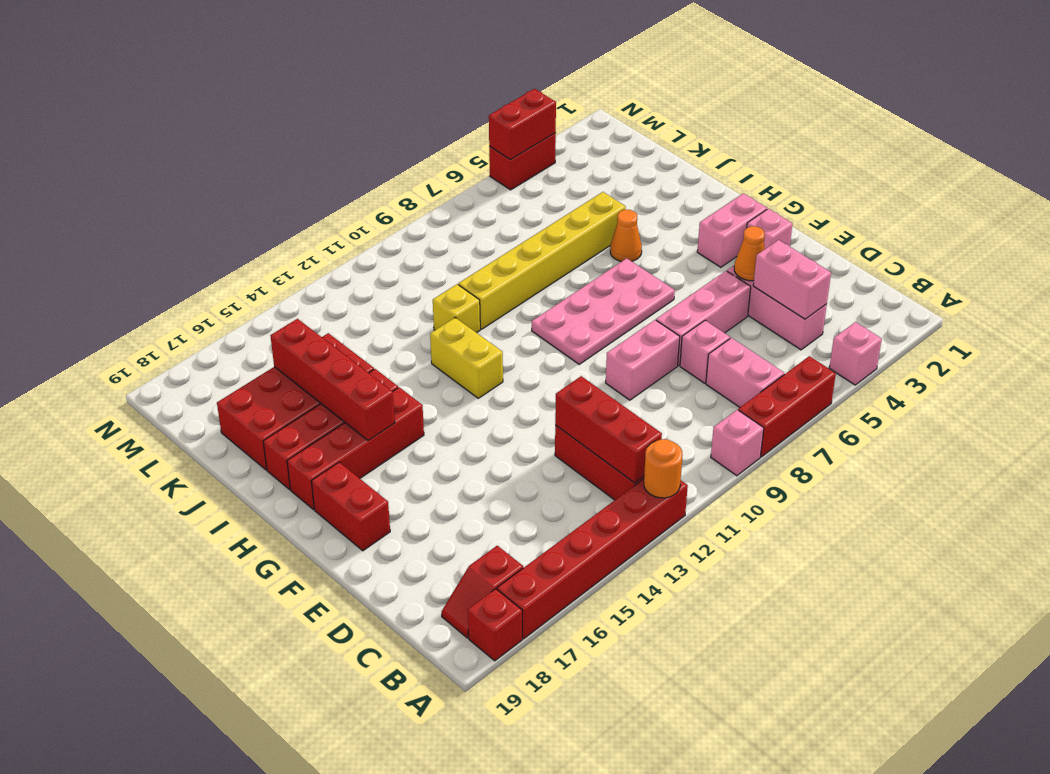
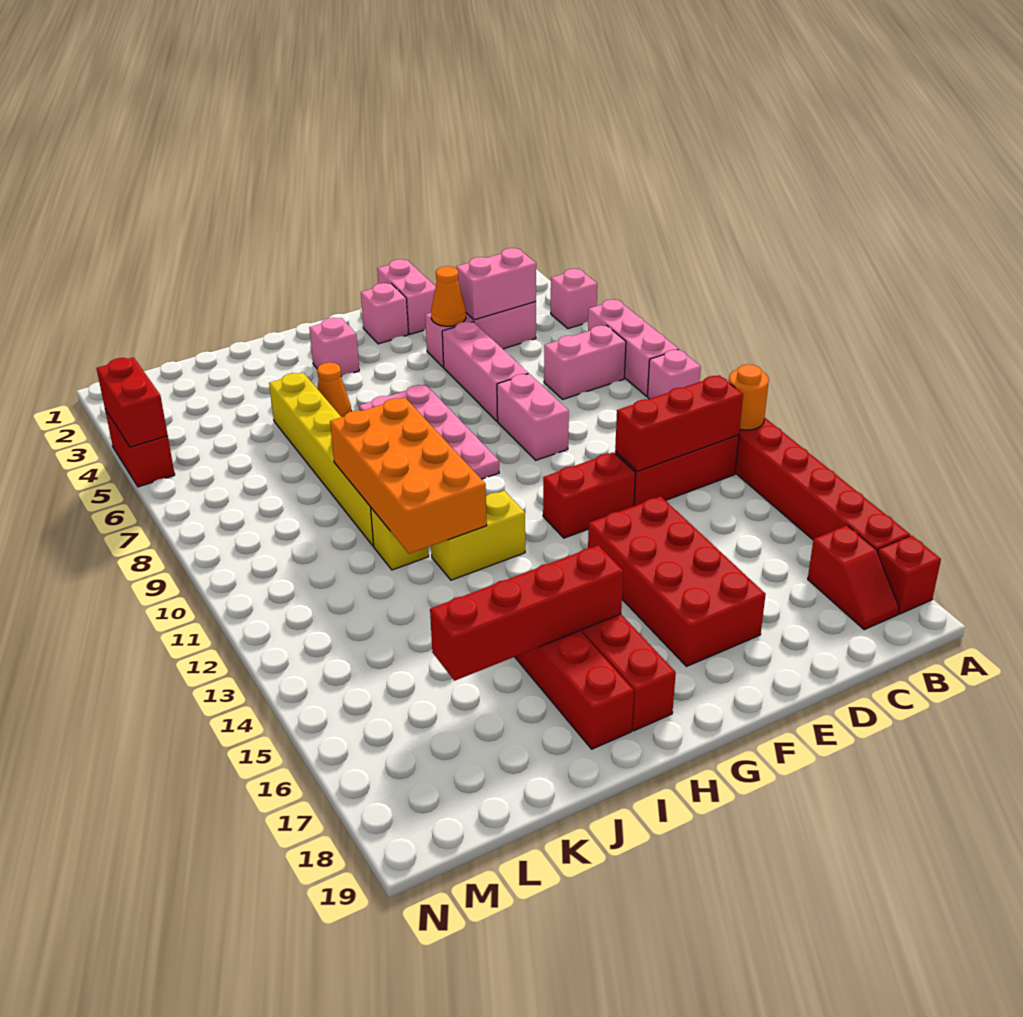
red 1x3 brick [738,356,836,457] -> pink 1x3 brick [588,299,679,396]
pink 1x1 brick [680,320,730,383] -> pink 1x1 brick moved to [309,318,359,376]
red 1x2 brick [312,462,390,551] -> red 1x2 brick moved to [543,452,635,538]
pink 1x2 brick [697,193,767,267] -> pink 1x2 brick moved to [377,259,436,334]
none -> orange 2x4 brick [330,398,487,554]
red 2x4 brick [217,333,374,470] -> red 2x4 brick moved to [588,496,766,666]

